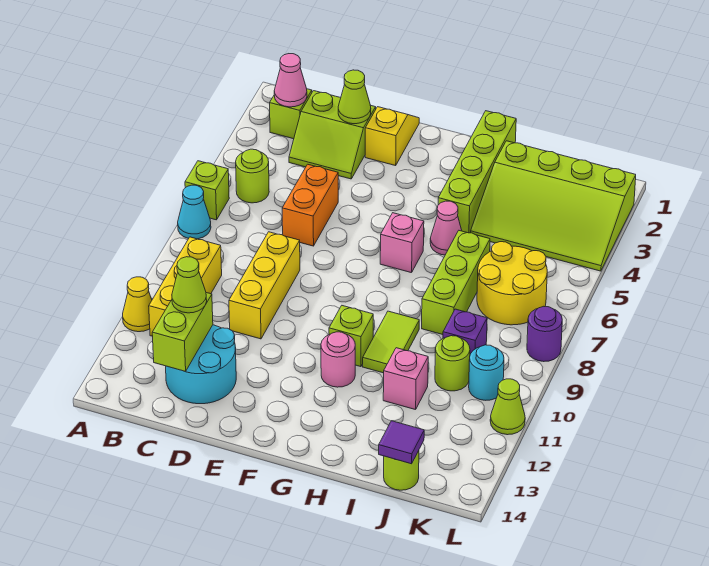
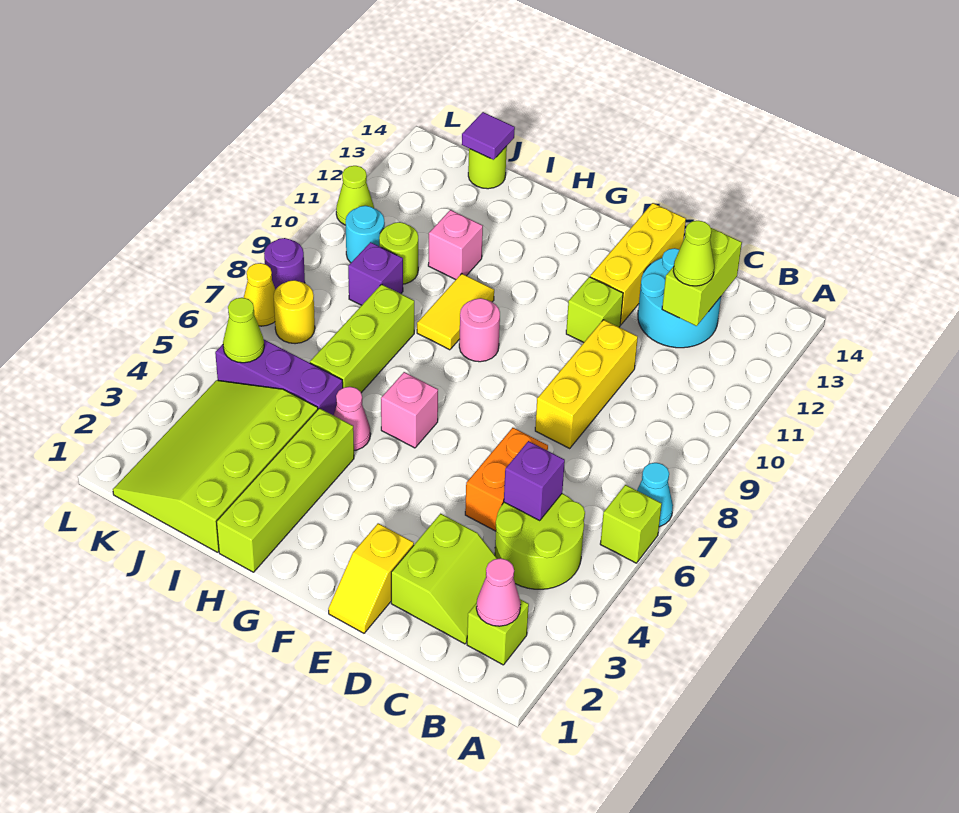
yellow 1x1 cone [123,277,152,332] -> yellow 1x1 cone moved to [244,263,276,326]
lime 1x1 round brick [236,149,269,203] -> lime 2x2 round brick [495,493,585,589]
yellow 1x3 brick [149,237,222,336] -> yellow 1x3 brick moved to [590,203,686,325]
lime 2x2 slope [289,91,376,179] -> lime 2x2 slope turned to [391,514,497,644]
none -> purple 1x1 brick [504,441,565,521]
lime 1x1 cone [338,70,371,124] -> lime 1x1 cone moved to [223,298,264,363]
lime 1x1 brick [329,306,373,367] -> lime 1x1 brick moved to [566,277,623,343]
pink 1x1 round brick [321,332,355,387] -> pink 1x1 round brick moved to [459,298,500,362]
lime 1x2 tile [363,311,419,373] -> yellow 1x2 tile [417,274,494,350]
lime 3x4 slope [471,141,636,271] -> lime 3x4 slope turned to [113,380,318,552]
none -> purple 1x3 brick [215,339,343,415]
yellow 2x2 round brick [477,242,547,325] -> yellow 1x1 round brick [274,280,315,344]

